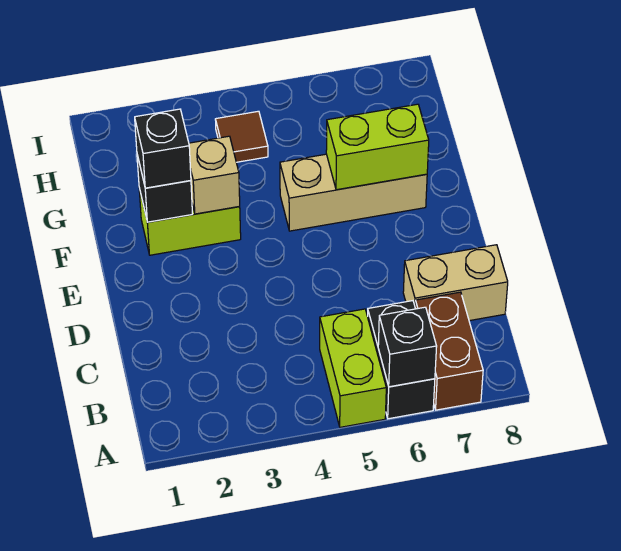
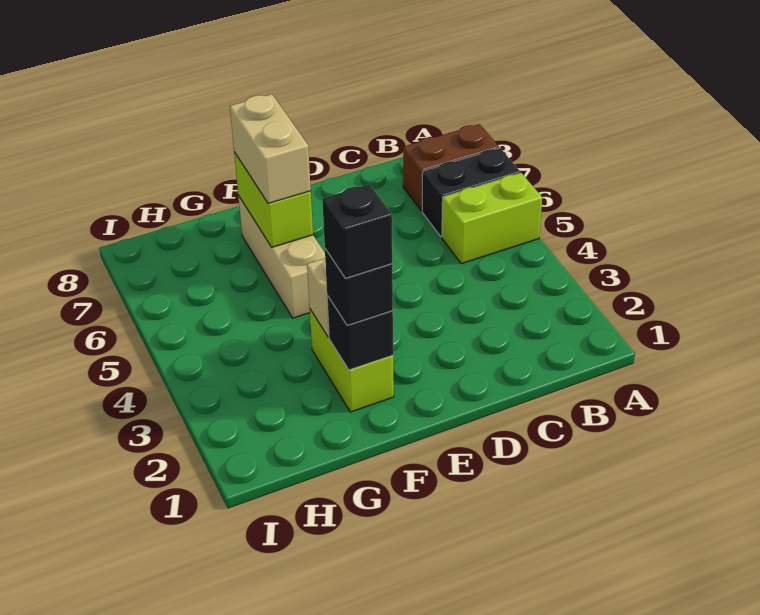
black 1x1 brick [378,307,437,387] -> black 1x1 brick moved to [322,184,392,278]
tan 1x2 brick [403,245,508,321] -> tan 1x2 brick moved to [230,94,311,203]
brown 1x1 tile [215,111,268,162] -> none

